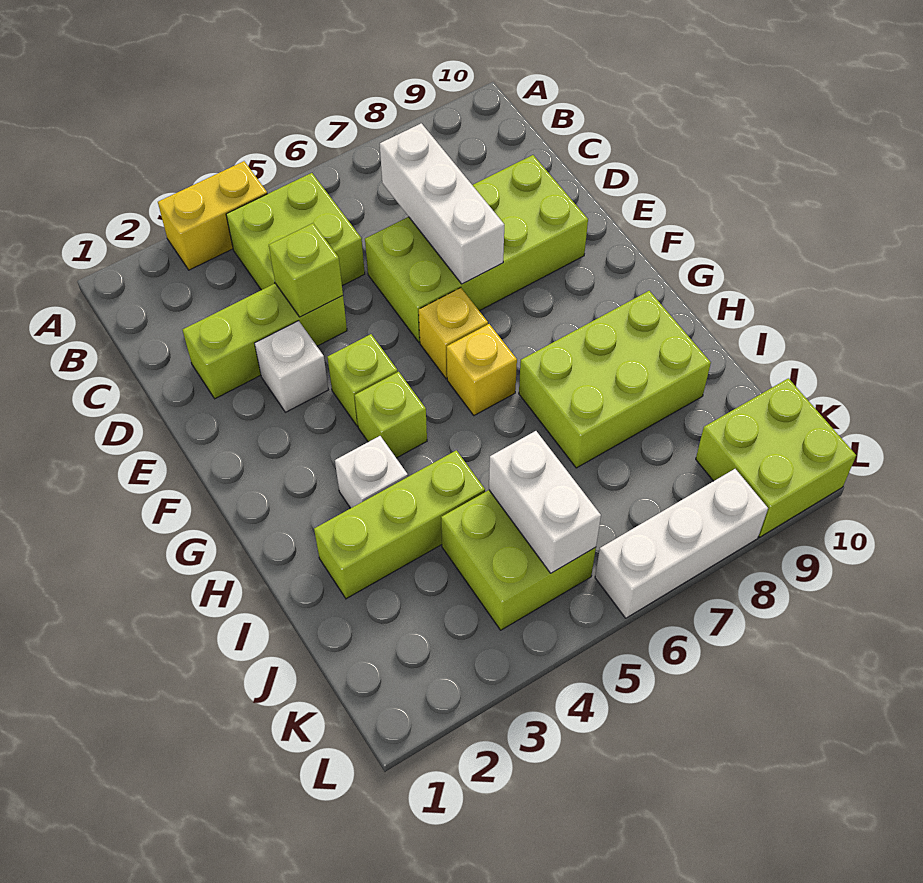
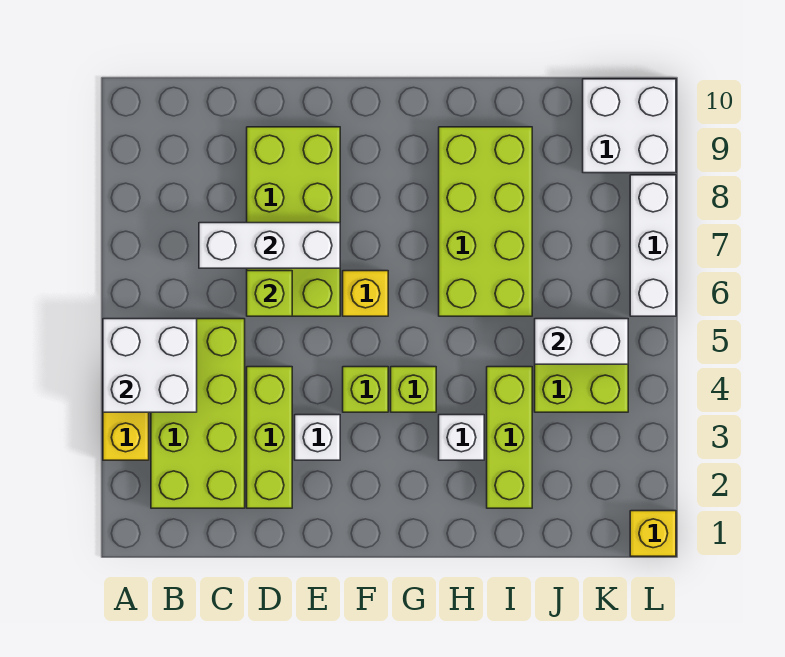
none -> white 2x2 brick [103,319,197,412]
lime 2x2 brick [226,173,365,290] -> lime 2x4 brick [151,319,245,508]
lime 1x1 brick [269,223,343,317] -> lime 1x1 brick moved to [247,271,292,316]
yellow 1x1 brick [447,324,517,415] -> yellow 1x1 brick moved to [630,511,676,556]
lime 2x3 brick [519,291,711,468] -> lime 2x4 brick [439,127,532,316]
lime 2x2 brick [696,378,856,537] -> white 2x2 brick [583,79,676,173]

